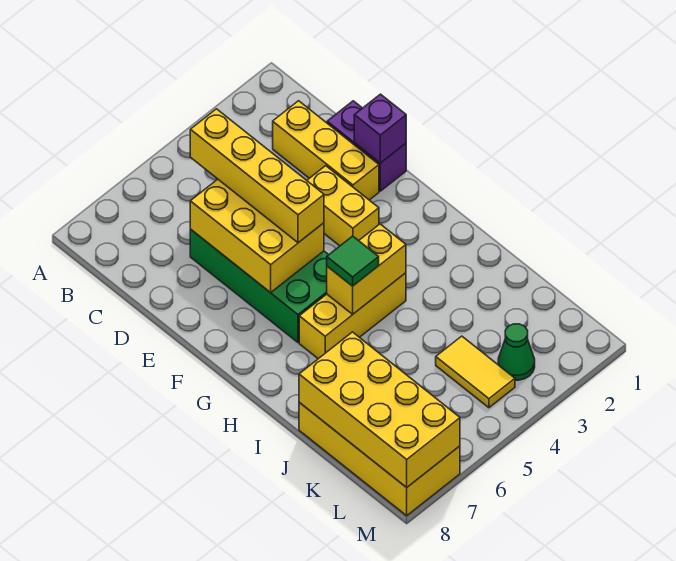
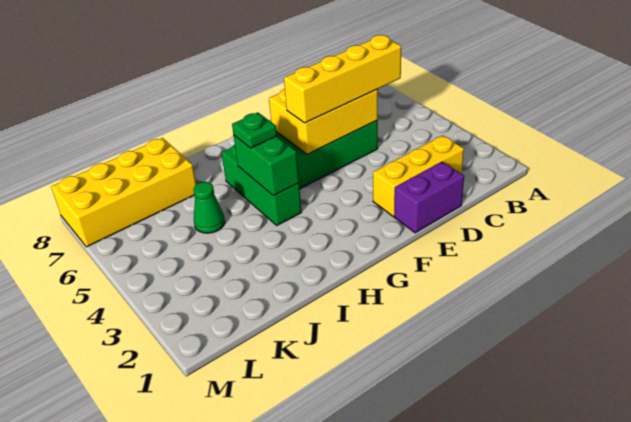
purple 1x1 brick [354,94,406,163] -> none
yellow 1x2 brick [307,166,379,246] -> none
yellow 1x3 brick [299,273,406,359] -> green 1x3 brick [221,144,302,225]
yellow 1x2 brick [327,224,406,314] -> green 1x2 brick [233,135,299,196]
green 1x1 tile [327,236,379,286] -> green 1x1 plate [232,112,277,148]
yellow 2x4 brick [299,332,460,487] -> none
yellow 1x2 tile [436,336,515,408] -> none
green 1x1 cone [498,324,535,380] -> green 1x1 cone moved to [193,182,225,233]

